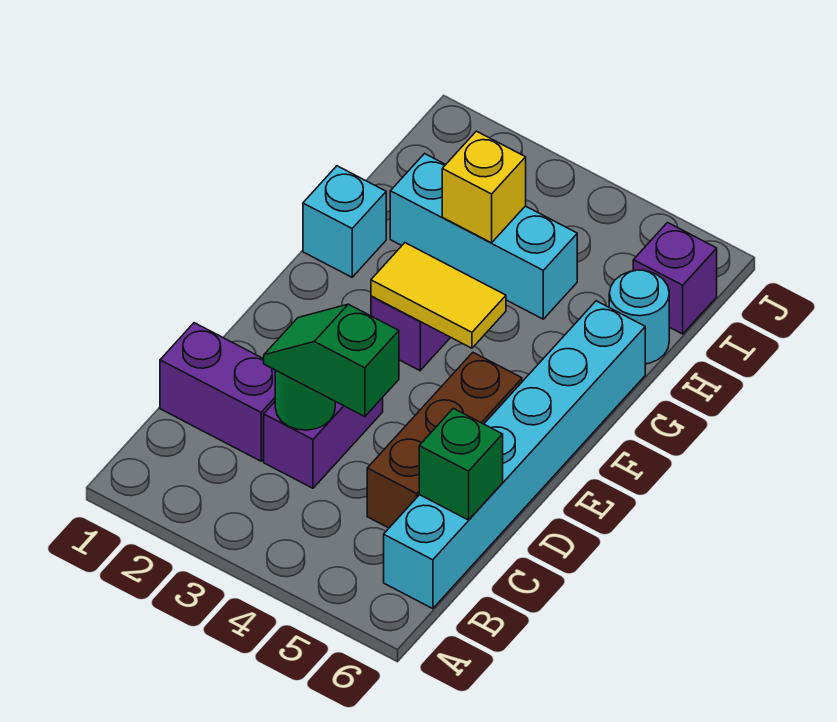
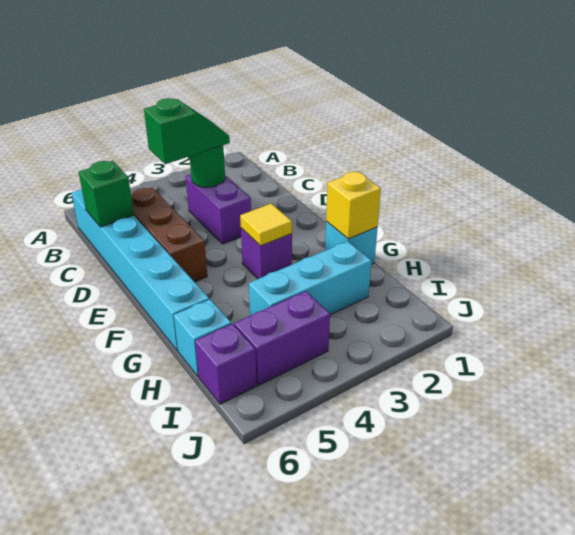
purple 1x2 brick [160,323,275,461] -> purple 1x2 brick moved to [234,291,330,385]
yellow 1x2 tile [371,243,506,348] -> yellow 1x1 tile [240,203,292,246]
yellow 1x1 brick [442,131,526,243] -> yellow 1x1 brick moved to [326,171,381,239]
cyan 1x1 round brick [609,270,669,364] -> cyan 1x1 brick [174,299,232,376]

